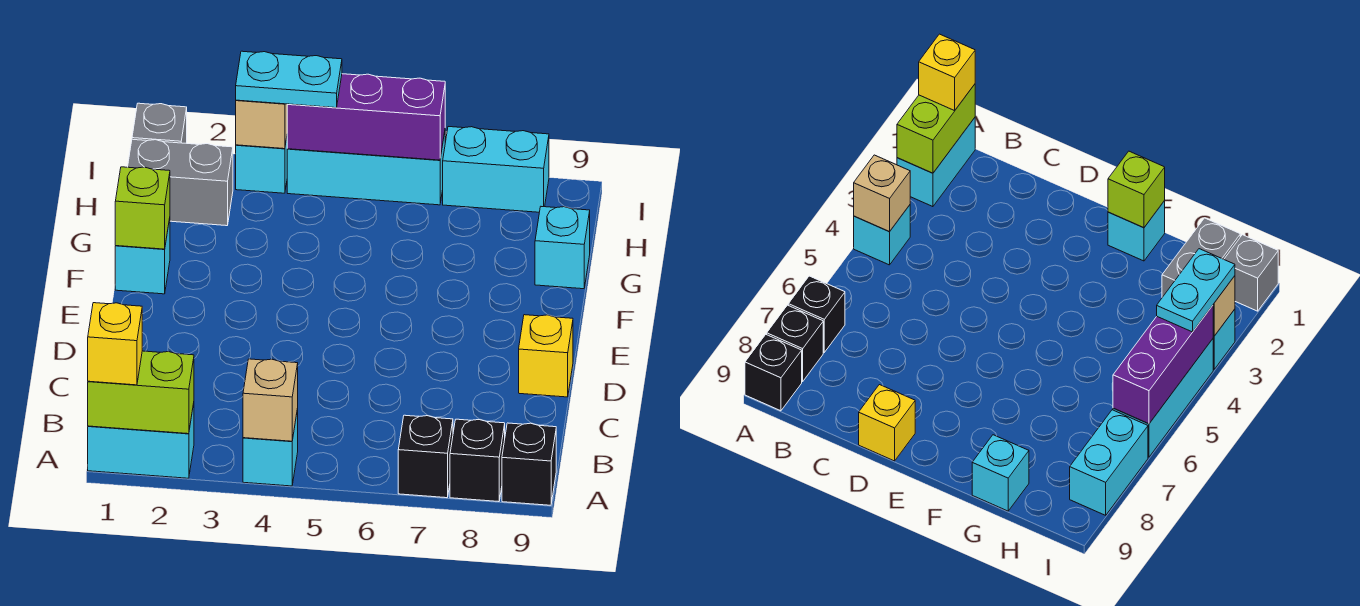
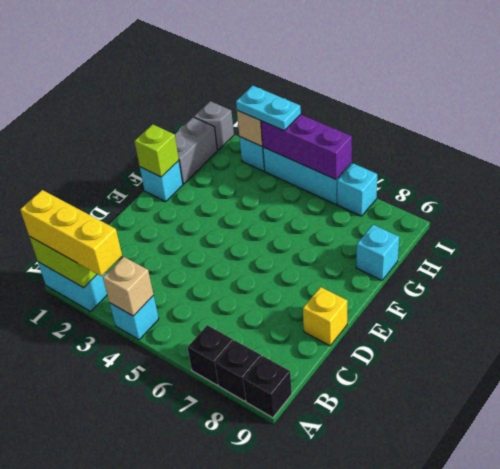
yellow 1x1 brick [88,303,142,385] -> yellow 1x3 brick [20,190,122,276]
grey 1x2 brick [128,139,233,226] -> grey 1x2 brick turned to [175,117,217,184]
cyan 1x2 brick [443,127,549,212] -> cyan 1x1 brick [337,164,377,216]

